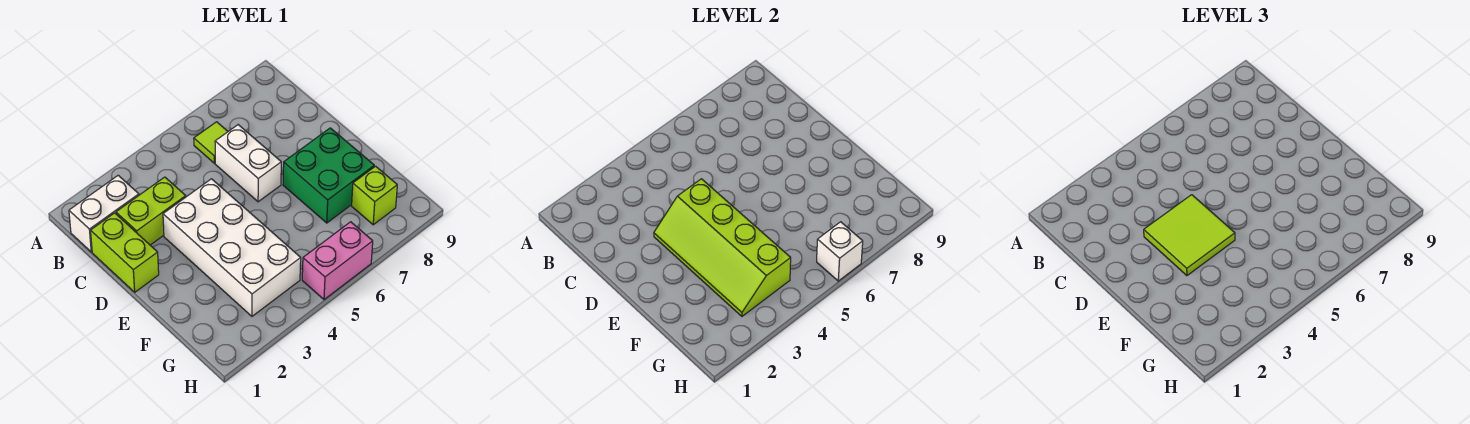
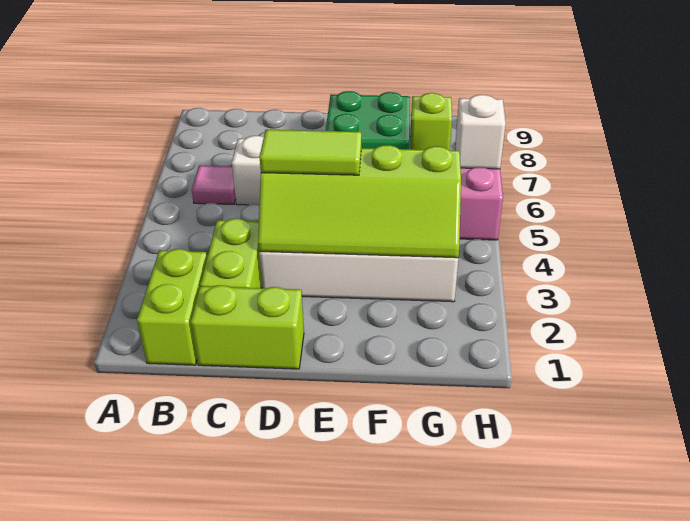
white 1x2 brick [69,175,139,252] -> lime 1x2 brick [137,249,207,365]
lime 1x1 tile [194,122,228,163] -> pink 1x1 tile [192,166,236,204]
lime 2x2 tile [1144,195,1235,276] -> lime 1x2 tile [260,130,361,175]

